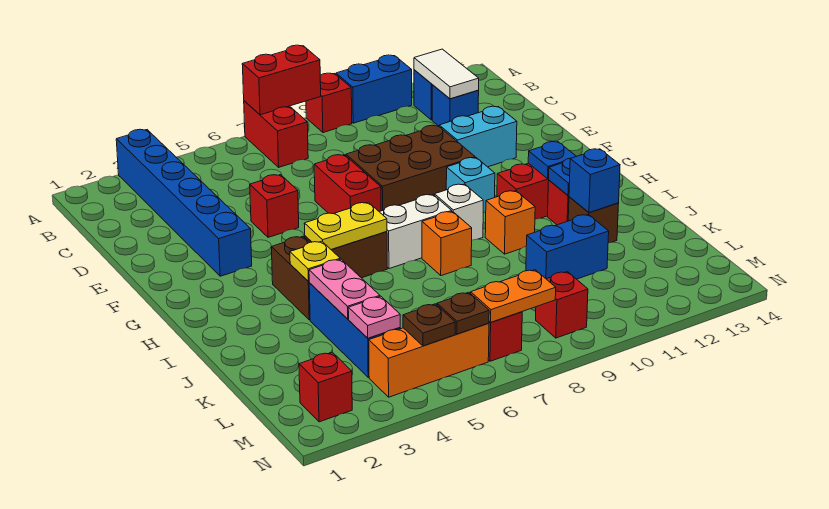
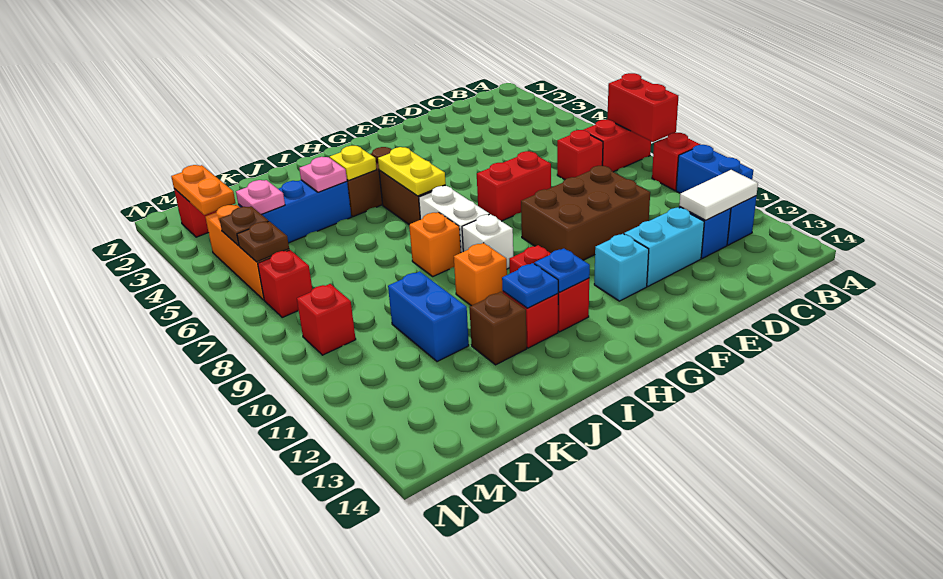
blue 1x6 brick [116,129,252,276] -> none
red 1x1 brick [250,175,299,237] -> red 1x1 brick moved to [557,130,603,180]
brown 2x3 brick [346,125,475,211] -> brown 2x3 brick turned to [521,166,650,260]
cyan 1x2 brick [439,106,517,167] -> cyan 1x2 brick turned to [624,208,704,286]
cyan 1x1 brick [446,158,495,213] -> cyan 1x1 brick moved to [594,234,649,301]
pink 1x2 plate [309,259,380,319] -> pink 1x1 plate [299,157,347,192]
blue 1x1 brick [569,149,620,213] -> none
orange 1x2 plate [471,270,556,322] -> orange 1x2 plate moved to [171,165,236,215]

